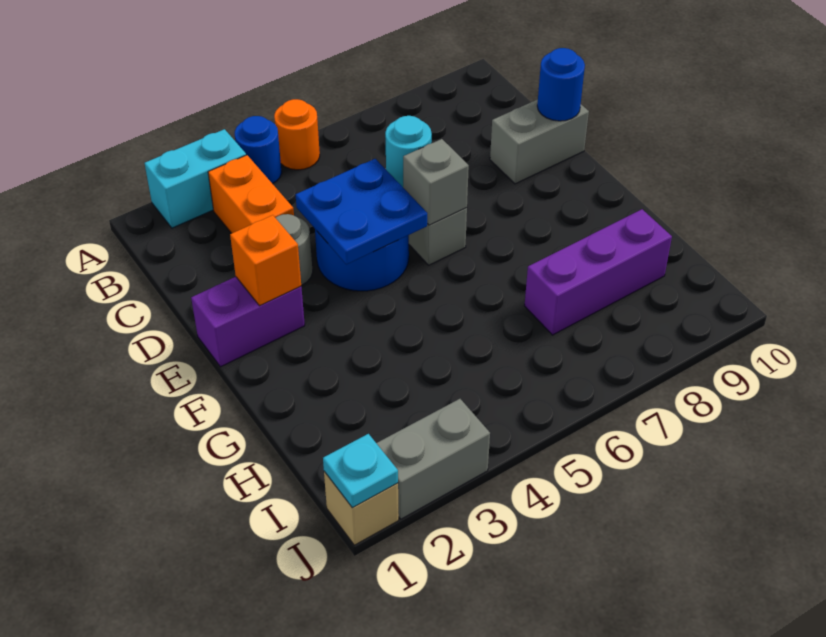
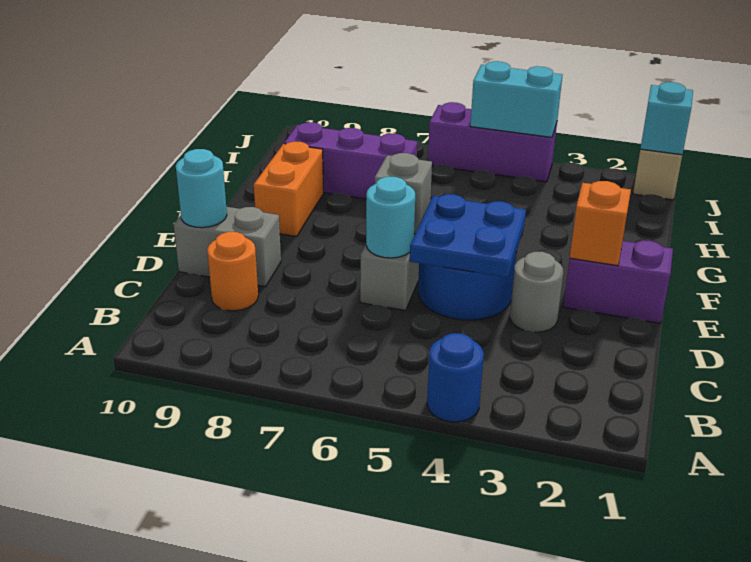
cyan 1x2 brick [145,129,246,228] -> cyan 1x2 brick moved to [470,61,562,137]
orange 1x1 round brick [274,99,320,170] -> orange 1x1 round brick moved to [207,232,258,311]
orange 1x2 brick [208,155,294,233] -> orange 1x2 brick moved to [254,142,323,237]
blue 1x1 round brick [537,48,585,121] -> cyan 1x1 round brick [176,149,227,228]
cyan 1x1 plate [323,434,398,508] -> cyan 1x1 brick [640,82,693,155]
grey 1x2 brick [377,399,490,519] -> none
none -> purple 1x3 brick [428,102,557,182]

